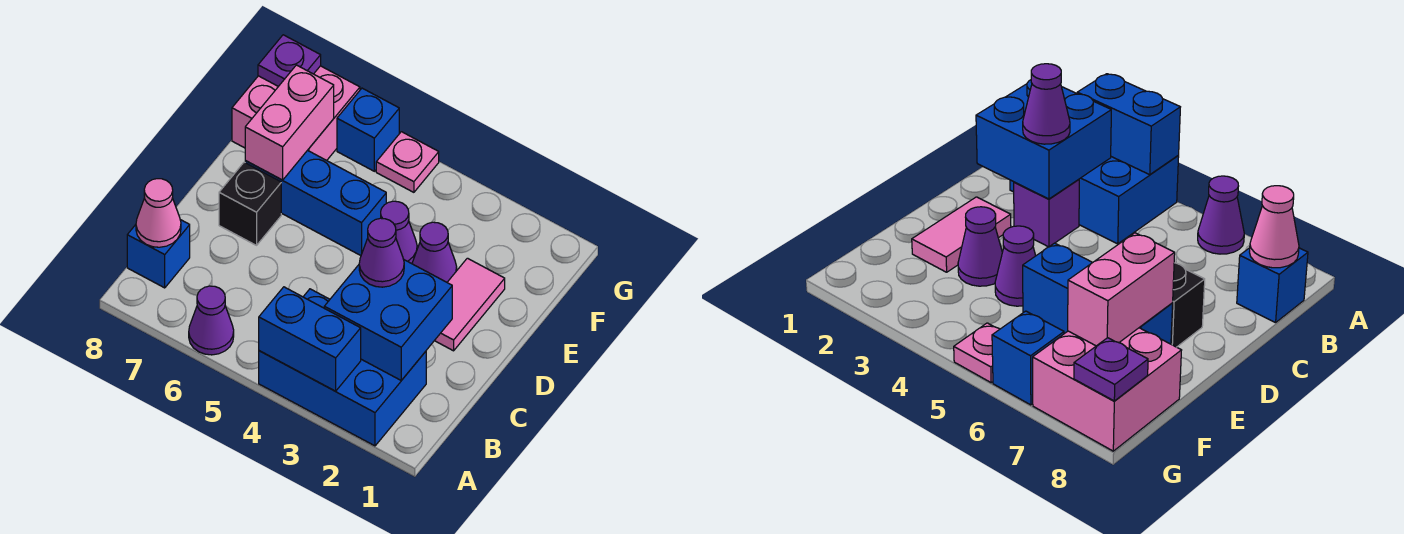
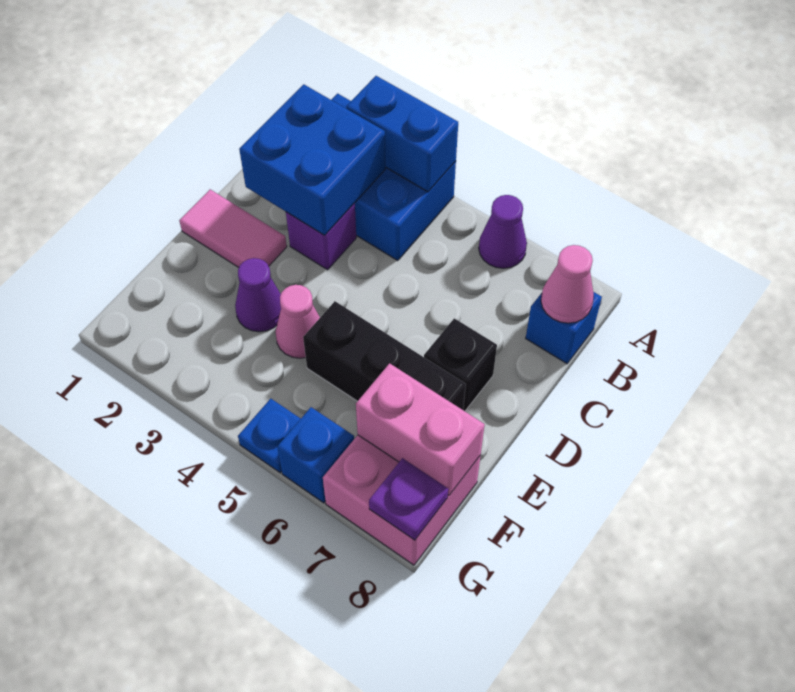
purple 1x1 cone [359,218,404,287] -> none
pink 1x2 tile [434,258,505,351] -> pink 1x2 tile turned to [179,190,287,268]
purple 1x1 cone [381,201,417,264] -> pink 1x1 cone [275,285,320,358]
blue 1x3 brick [245,150,386,256] -> black 1x3 brick [303,301,466,410]
pink 1x2 brick [245,65,334,180] -> pink 1x2 brick turned to [356,363,485,495]
pink 1x1 plate [376,132,439,192] -> blue 1x1 plate [238,399,301,473]

